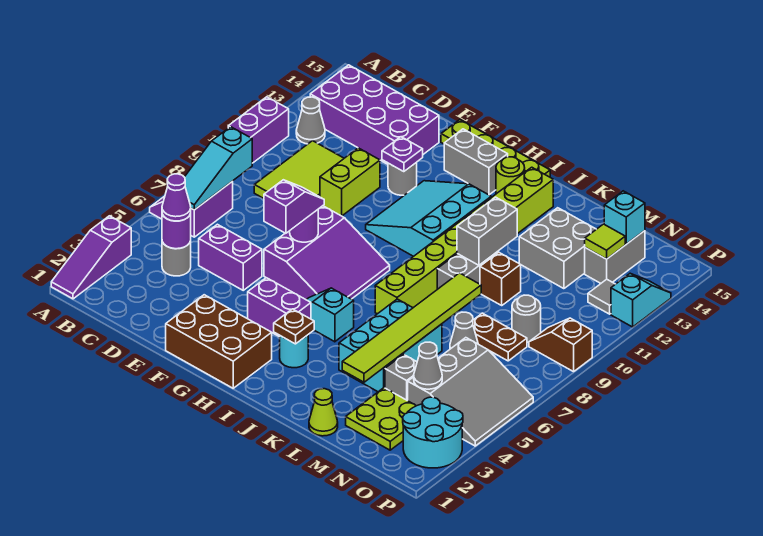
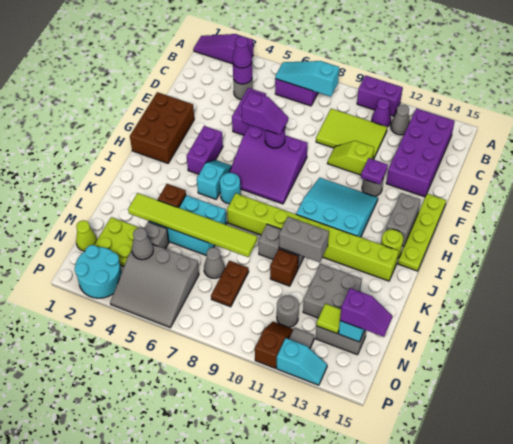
none -> purple 1x1 cone [372,98,391,127]
lime 1x2 brick [320,148,380,216] -> lime 1x2 slope [327,141,374,175]
cyan 1x1 round brick [280,335,308,368] -> cyan 1x1 round brick moved to [220,173,241,204]
brown 1x1 plate [274,309,314,344] -> brown 1x1 plate moved to [158,184,186,208]
lime 1x1 cone [309,389,338,436] -> lime 1x1 cone moved to [76,220,97,251]
grey 1x1 round brick [512,295,541,342] -> grey 1x1 round brick moved to [277,295,299,327]
none -> purple 1x2 slope [340,288,392,337]
brown 1x2 slope [529,318,592,372] -> brown 1x2 slope moved to [255,322,293,368]

